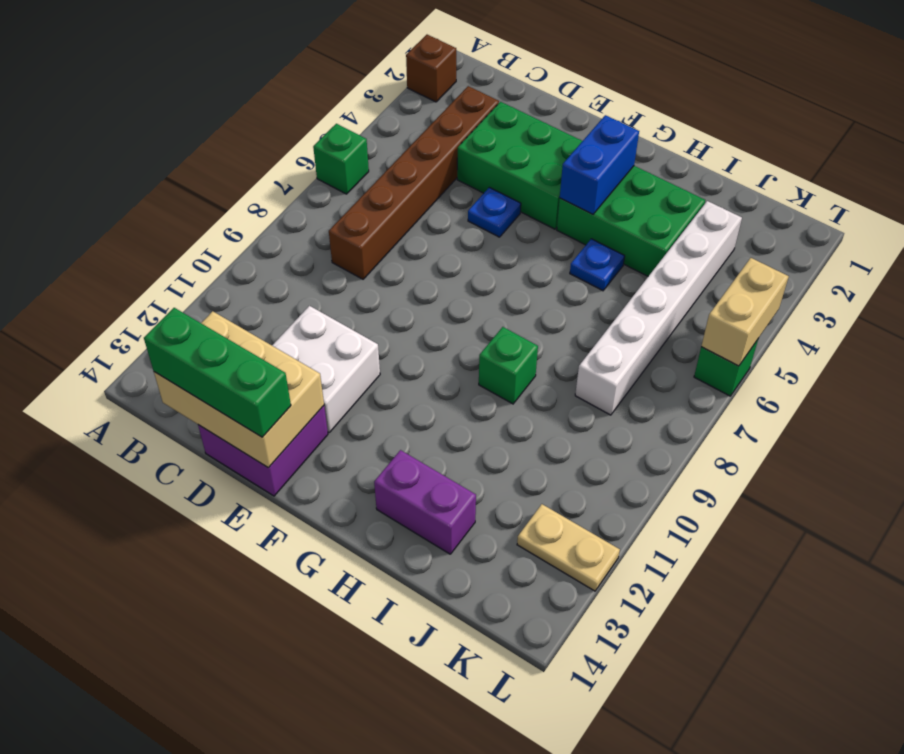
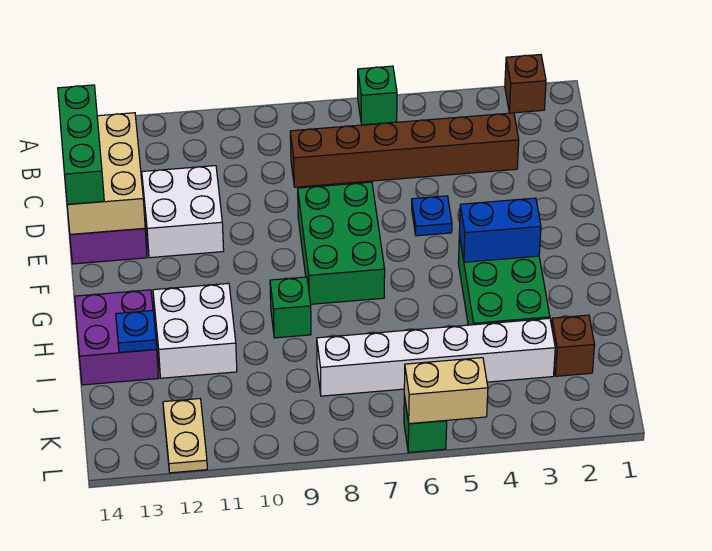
green 2x3 brick [457,102,582,229] -> green 2x3 brick moved to [298,182,385,304]
blue 1x1 plate [570,239,625,291] -> blue 1x1 plate moved to [116,311,157,353]
none -> white 2x2 brick [153,283,237,378]
purple 1x2 brick [374,450,476,554] -> purple 2x2 brick [75,290,159,385]
none -> brown 1x1 brick [552,315,595,376]

